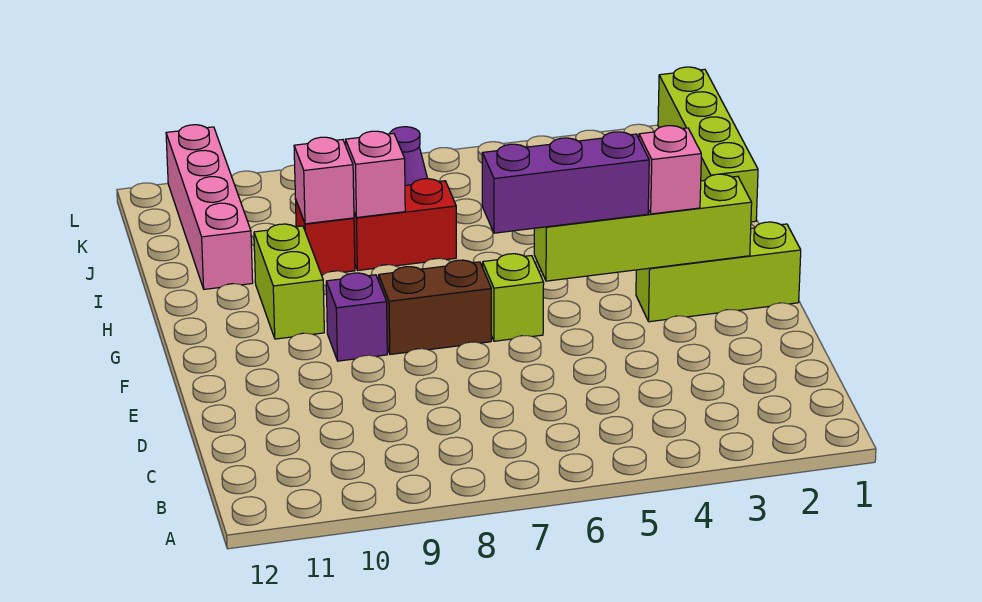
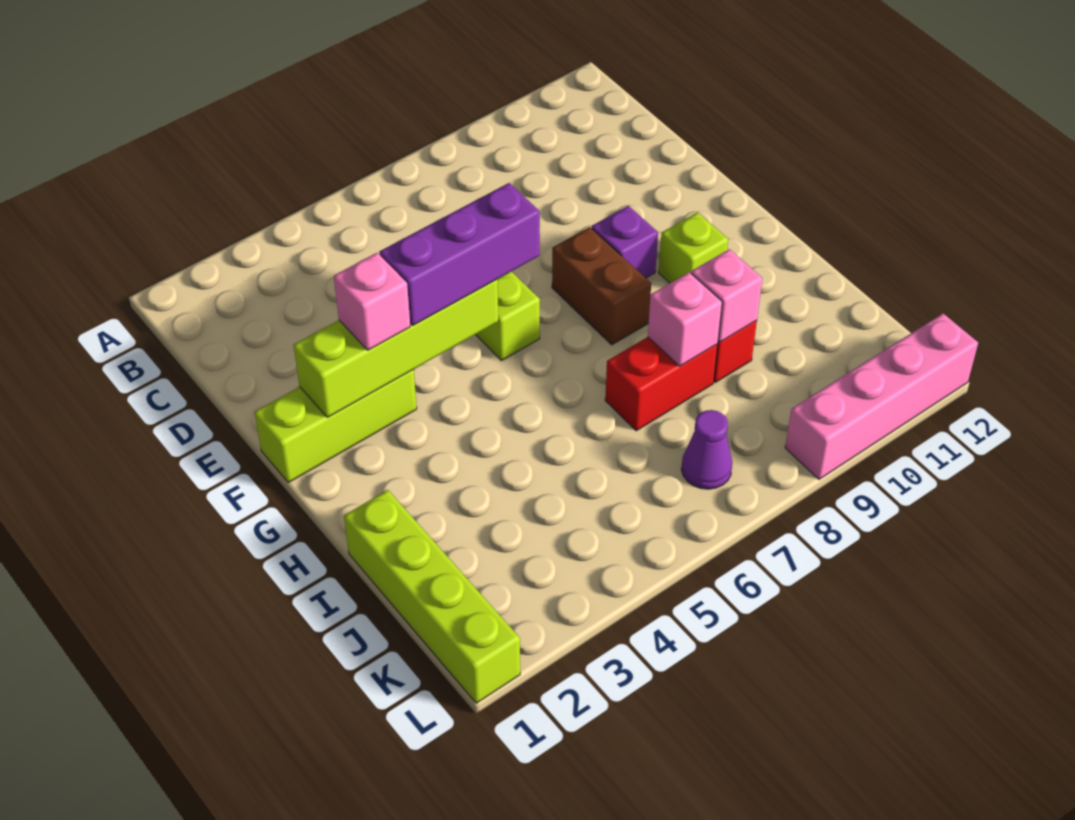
brown 1x2 brick [379,260,491,354] -> brown 1x2 brick turned to [552,227,651,345]
lime 1x2 brick [254,224,324,339] -> lime 1x1 brick [659,212,728,283]
pink 1x4 brick [166,125,253,289] -> pink 1x4 brick turned to [785,314,978,479]

